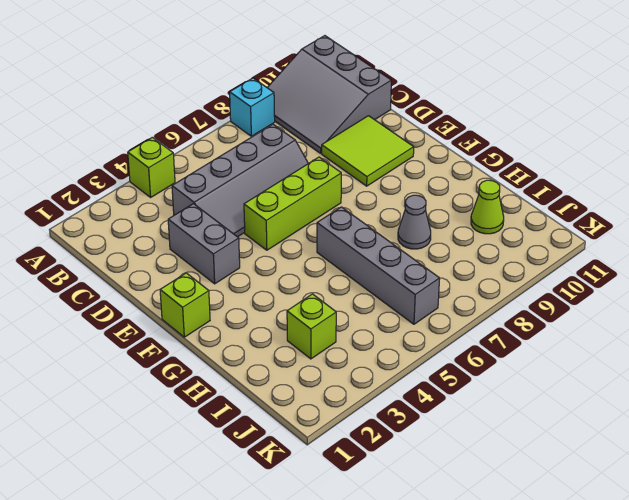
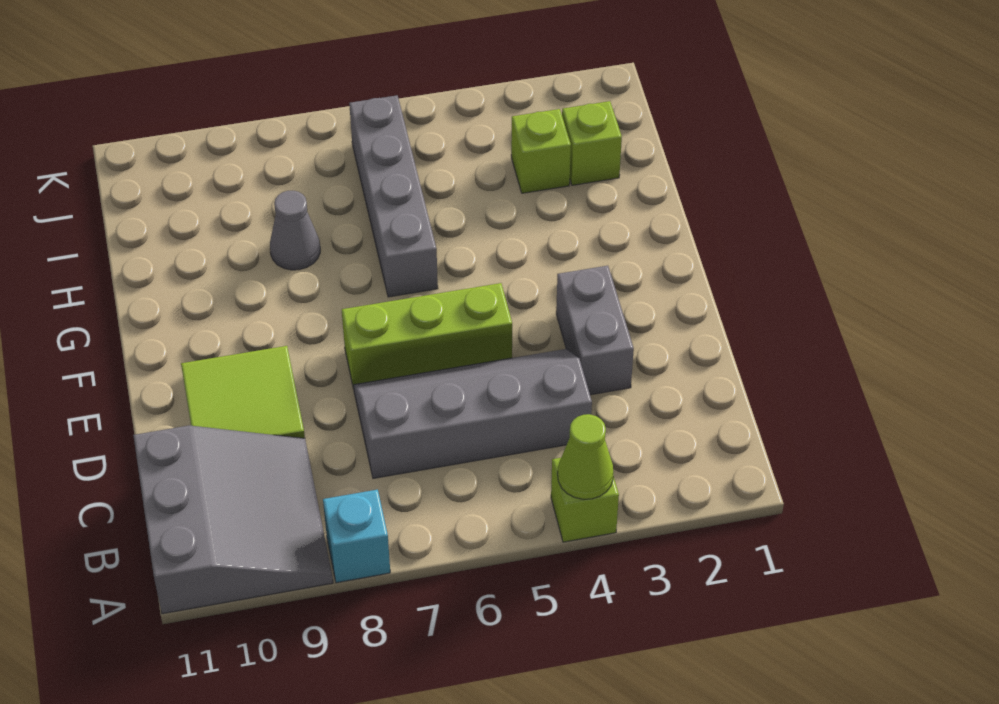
lime 1x1 brick [160,273,210,337] -> lime 1x1 brick moved to [562,101,622,185]
lime 1x1 cone [471,180,504,234] -> lime 1x1 cone moved to [558,414,613,499]

